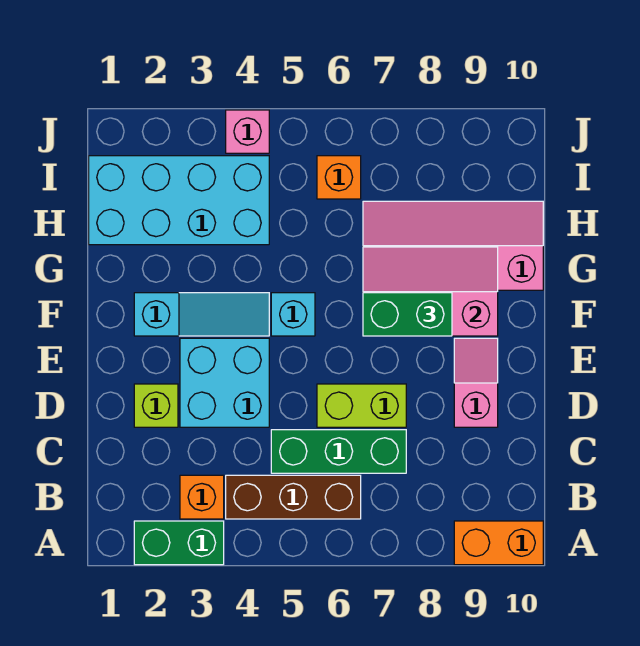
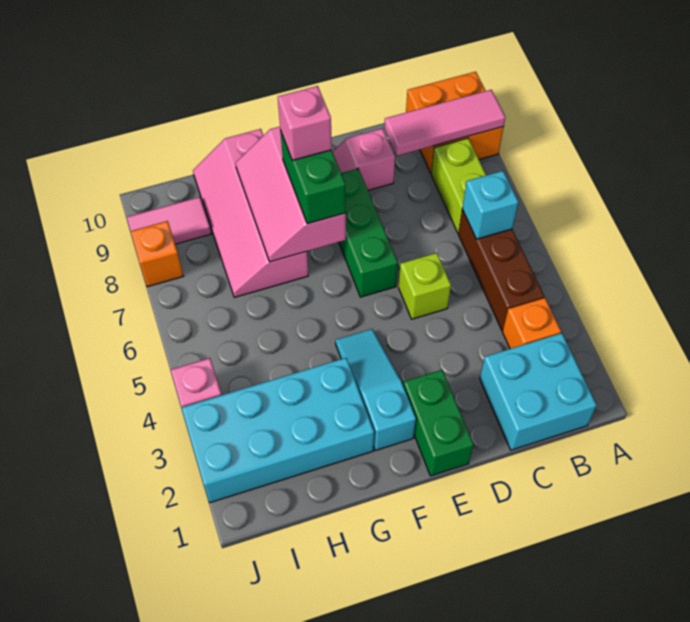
green 1x2 brick [134,521,224,565] -> green 1x2 brick moved to [403,370,474,476]
orange 1x2 brick [454,521,543,565] -> orange 2x2 brick [406,72,504,173]
none -> pink 1x3 tile [384,90,505,156]
green 1x3 brick [271,430,406,473] -> green 1x3 brick moved to [339,168,398,297]
lime 1x1 brick [134,384,178,427] -> lime 1x1 brick moved to [399,253,451,319]
cyan 2x2 brick [180,338,269,427] -> cyan 2x2 brick moved to [480,333,597,450]
lime 1x2 brick [317,384,406,427] -> lime 1x2 brick moved to [431,138,486,233]
cyan 1x1 brick [271,293,315,336] -> cyan 1x1 brick moved to [462,171,518,239]
none -> pink 1x1 brick [278,86,332,160]
cyan 2x4 brick [89,156,269,245] -> cyan 2x4 brick turned to [181,358,374,503]
orange 1x1 brick [317,156,361,199] -> orange 1x1 brick moved to [130,221,183,287]
none -> pink 1x2 tile [127,197,211,244]

